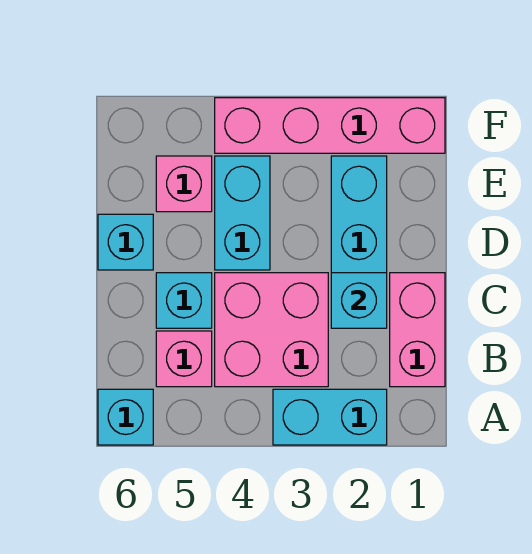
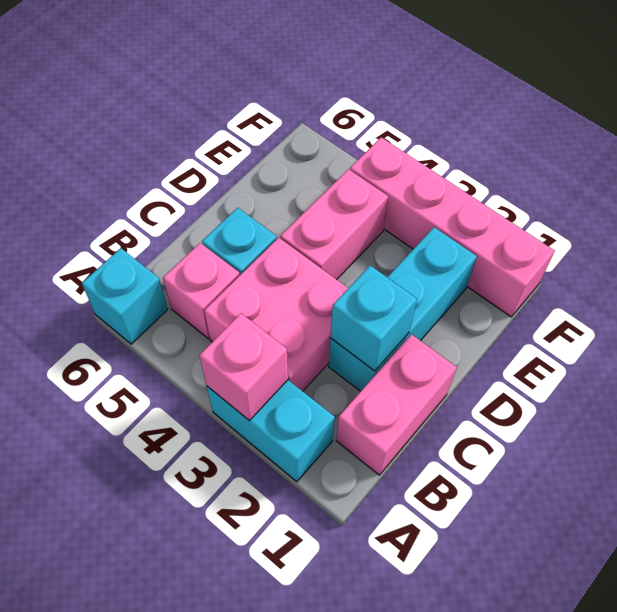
cyan 1x2 brick [215,156,270,270] -> pink 1x2 brick [280,169,388,280]
cyan 1x1 brick [98,214,153,270] -> none
pink 1x1 brick [156,156,212,212] -> pink 1x1 brick moved to [199,313,288,421]

